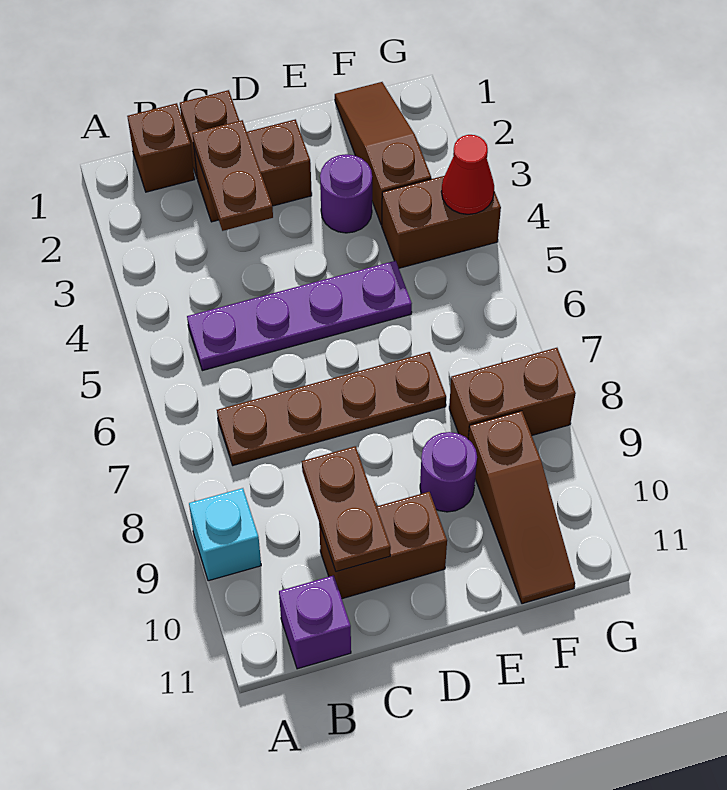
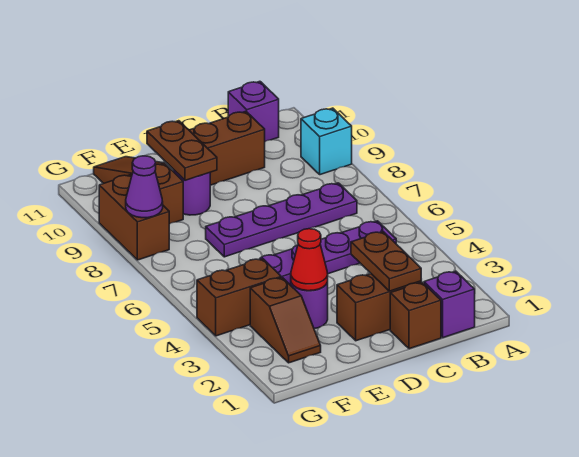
brown 1x1 brick [127,103,195,192] -> purple 1x1 brick [424,271,475,338]
brown 1x4 plate [217,352,446,465] -> purple 1x4 plate [206,183,357,257]
brown 1x2 plate [302,446,391,572] -> brown 1x2 plate moved to [147,121,217,180]
brown 1x3 slope [335,82,431,225] -> brown 1x2 slope [250,277,321,363]
brown 1x2 brick [449,348,576,439] -> brown 1x2 brick turned to [99,175,169,260]
red 1x1 cone [441,135,494,214] -> red 1x1 cone moved to [291,229,328,291]
none -> purple 1x1 cone [126,156,163,218]

